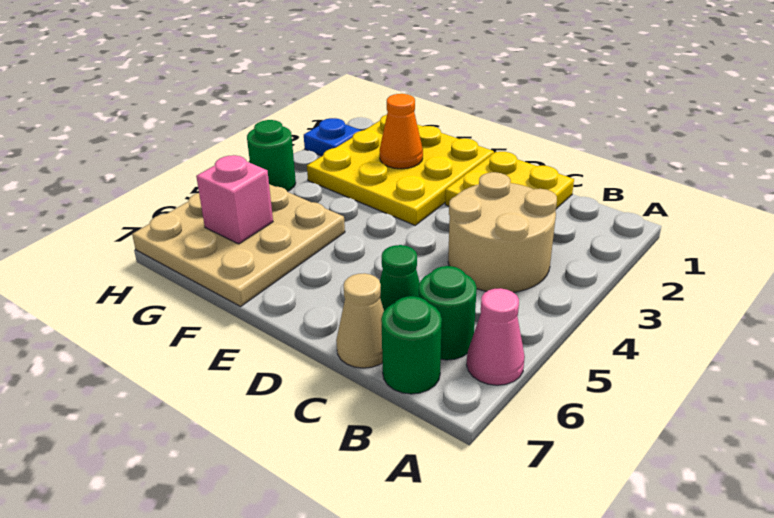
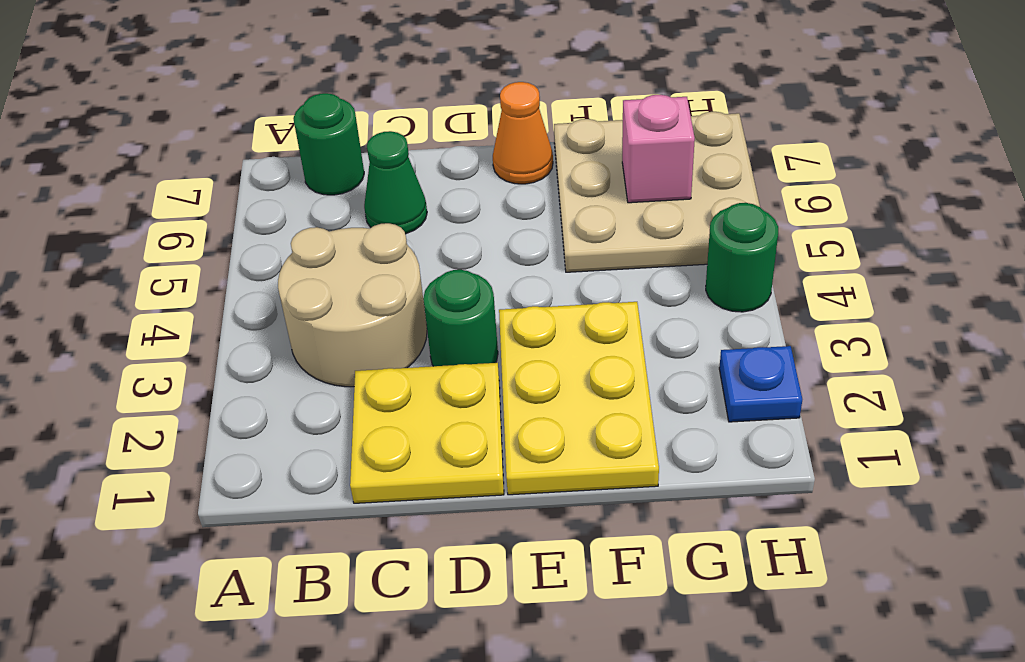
pink 1x1 cone [467,288,525,385] -> none
green 1x1 round brick [419,266,477,360] -> green 1x1 round brick moved to [423,270,498,366]
tan 1x1 cone [336,273,384,368] -> none
yellow 3x3 plate [307,115,494,225] -> yellow 2x3 plate [499,302,659,495]
orange 1x1 cone [380,94,423,169] -> orange 1x1 cone moved to [493,82,553,184]

